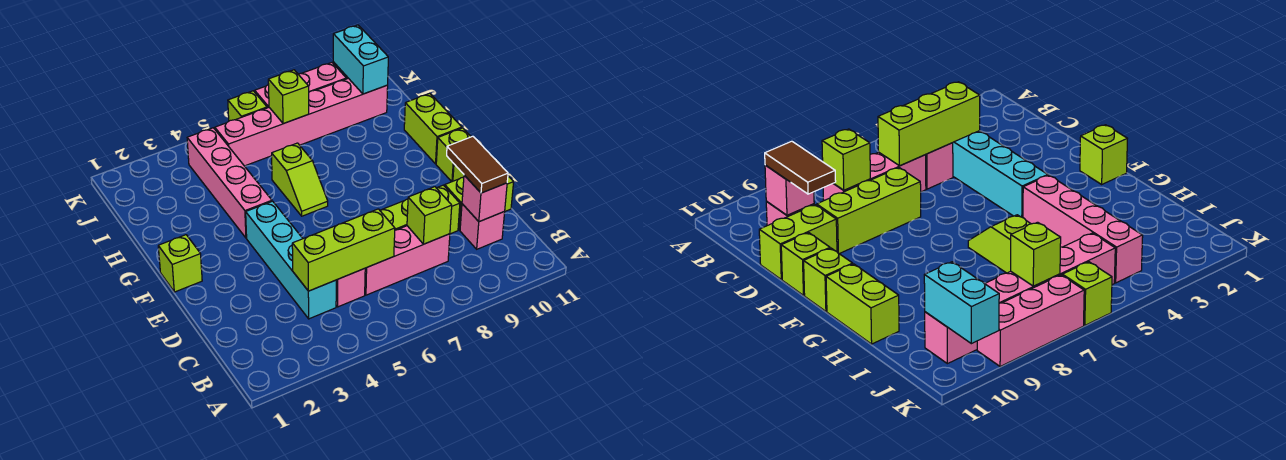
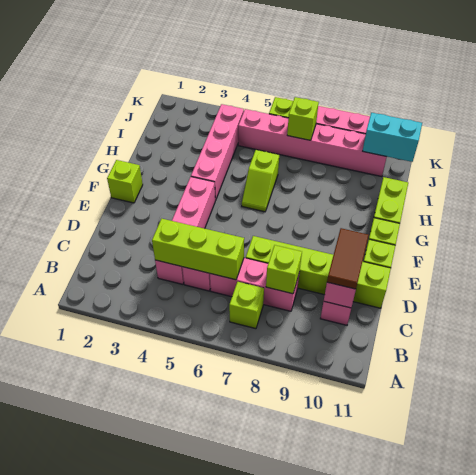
none -> lime 1x1 brick [229,282,264,329]
cyan 1x4 brick [246,201,336,319] -> pink 1x4 brick [155,177,215,284]
cyan 1x2 brick [333,25,388,94] -> cyan 1x2 brick turned to [363,113,422,162]

